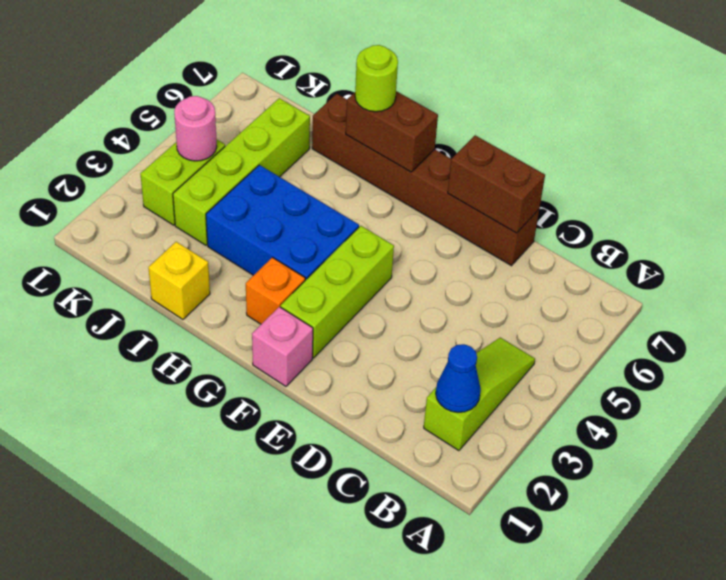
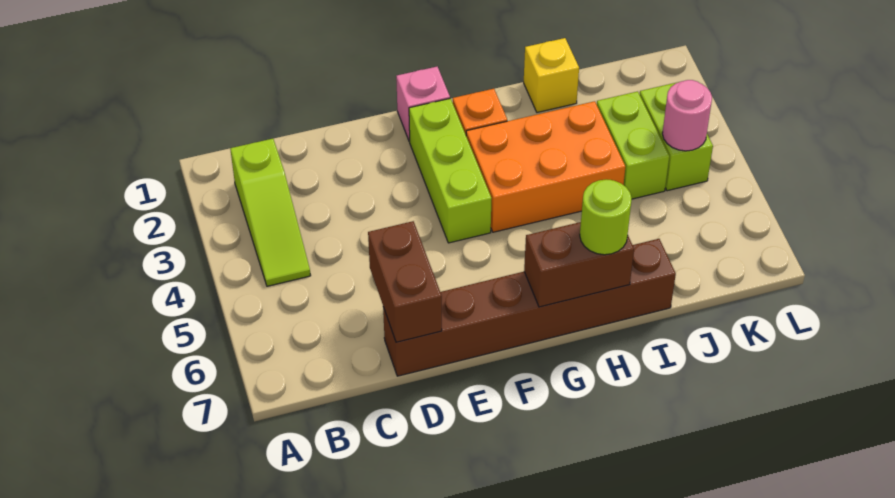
blue 1x1 cone [436,344,481,412] -> none
brown 1x2 brick [448,135,545,233] -> brown 1x2 brick turned to [368,221,442,342]
blue 2x3 brick [206,165,359,280] -> orange 2x3 brick [466,101,625,232]
lime 1x4 brick [173,98,310,245] -> lime 1x2 brick [597,91,669,199]

